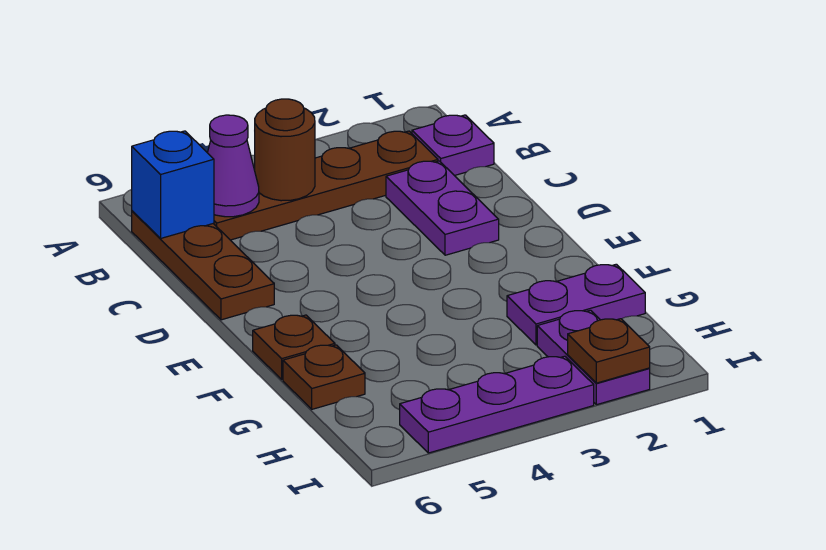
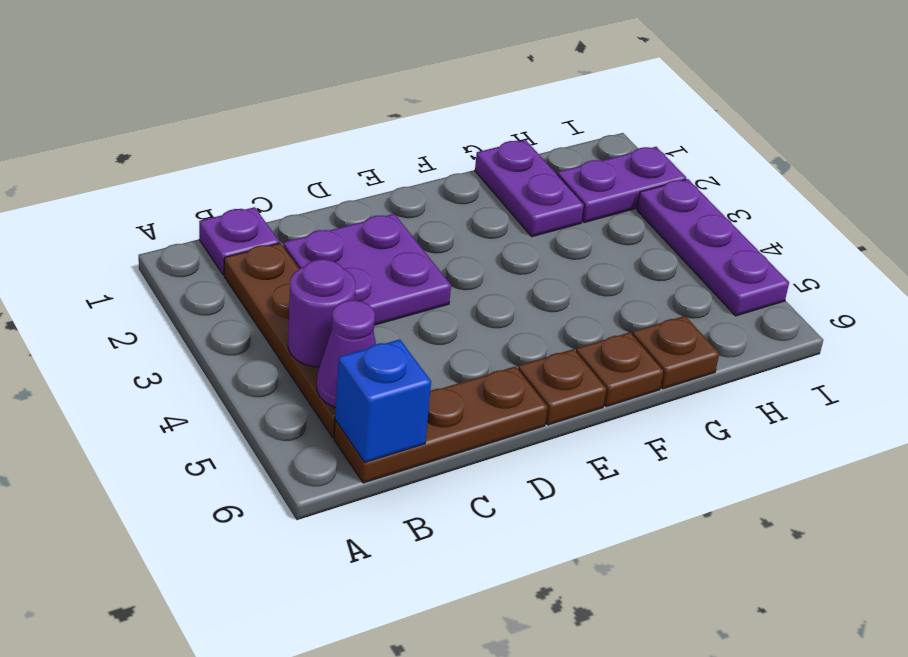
brown 1x1 round brick [255,99,315,201] -> purple 1x1 round brick [288,259,356,367]
purple 1x2 plate [386,161,499,255] -> purple 2x2 plate [283,214,451,325]
brown 1x1 plate [568,319,650,383] -> brown 1x1 plate moved to [518,349,606,425]

